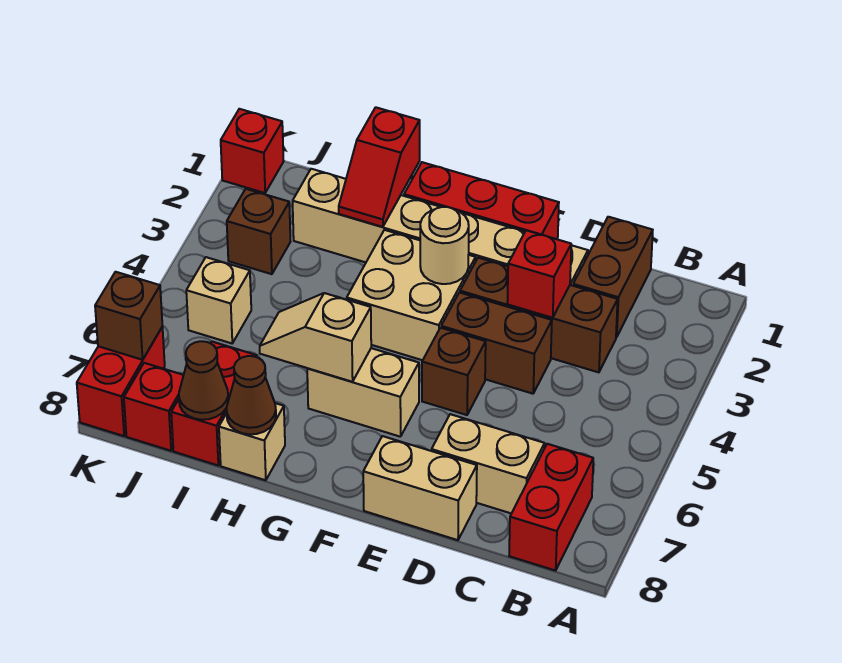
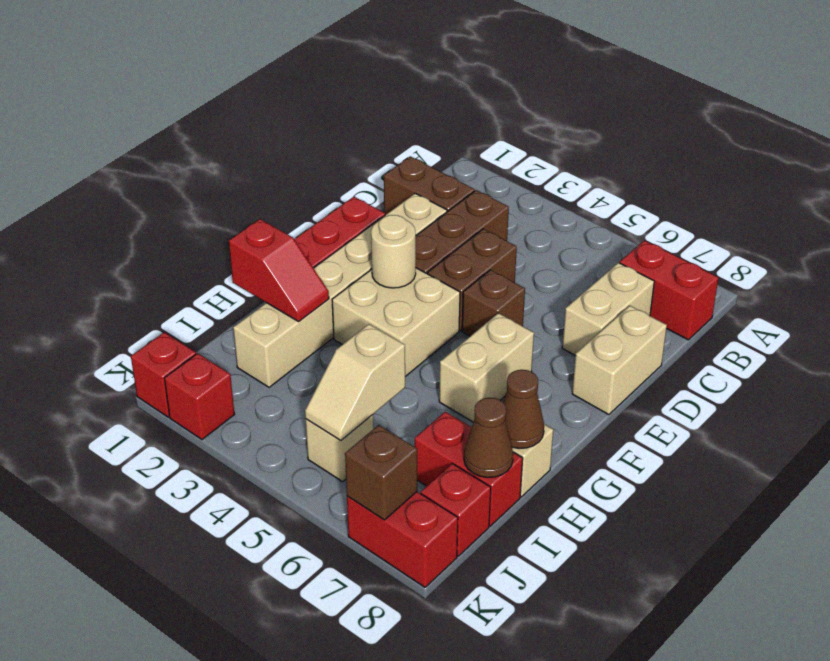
red 1x1 brick [507,230,571,318] -> red 1x1 brick moved to [164,353,235,439]
tan 1x2 slope [260,293,371,382] -> tan 1x2 slope moved to [305,324,405,440]
brown 1x1 brick [227,189,290,274] -> none

